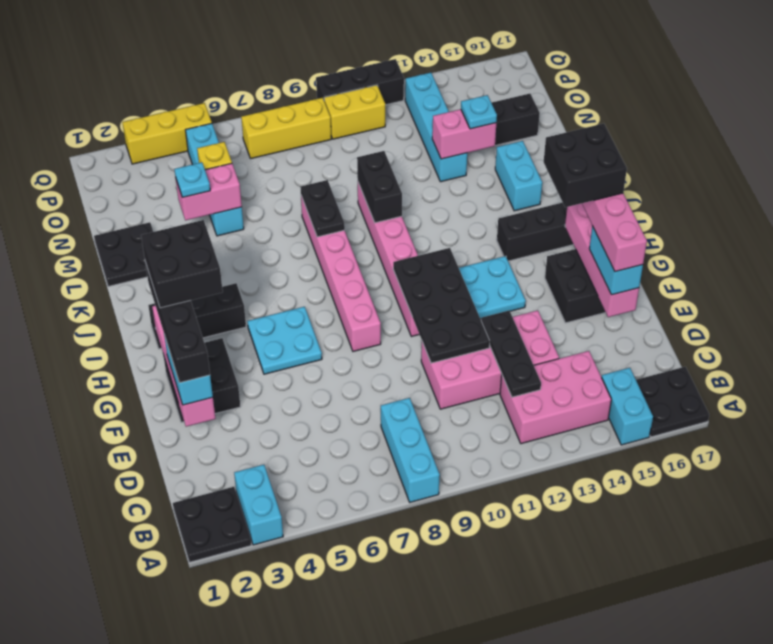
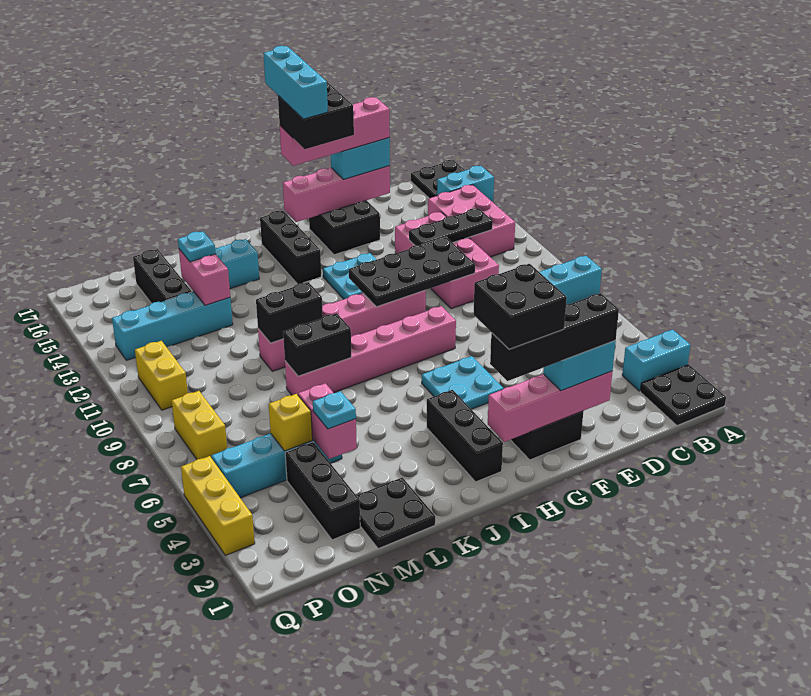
none -> cyan 1x3 brick [263,46,328,119]
black 1x2 plate [301,180,345,237] -> black 1x2 brick [283,313,351,376]
yellow 1x3 brick [241,98,331,159] -> yellow 1x2 brick [172,391,227,459]
black 1x3 brick [316,59,404,105] -> black 1x3 brick moved to [285,442,360,540]

